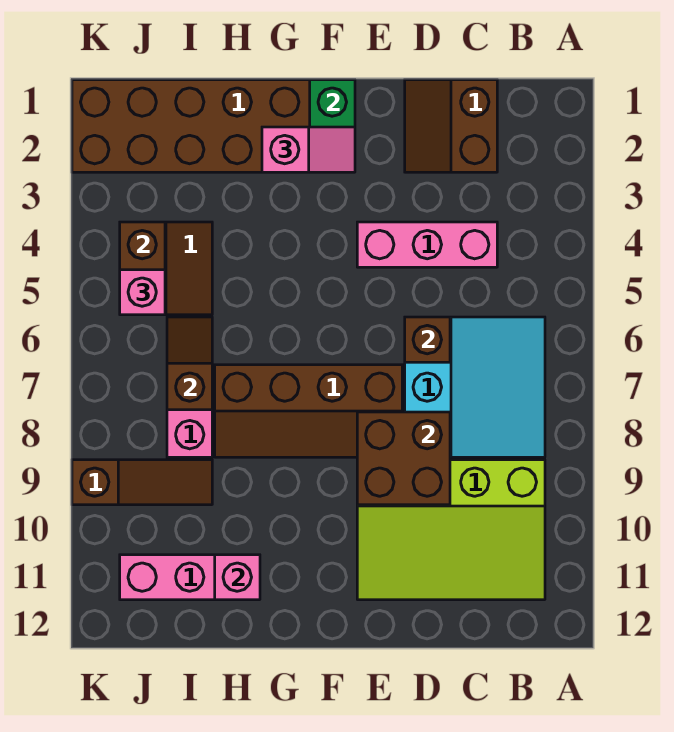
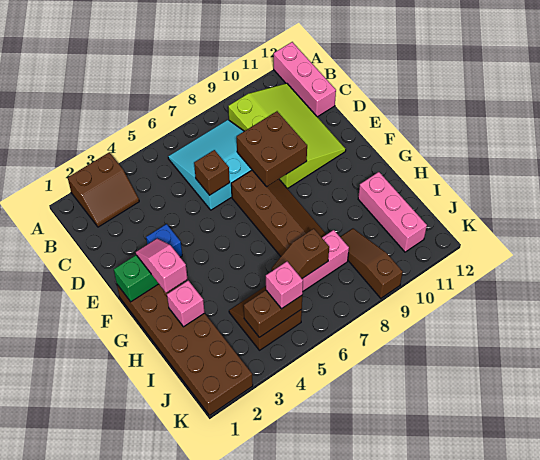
brown 2x2 slope [405,80,497,172] -> brown 2x2 slope moved to [68,152,139,227]
pink 1x3 brick [357,222,497,267] -> pink 1x3 brick moved to [274,42,336,117]
none -> blue 1x1 brick [146,224,182,257]
pink 1x1 brick [215,555,260,600] -> pink 1x1 brick moved to [167,281,205,327]

